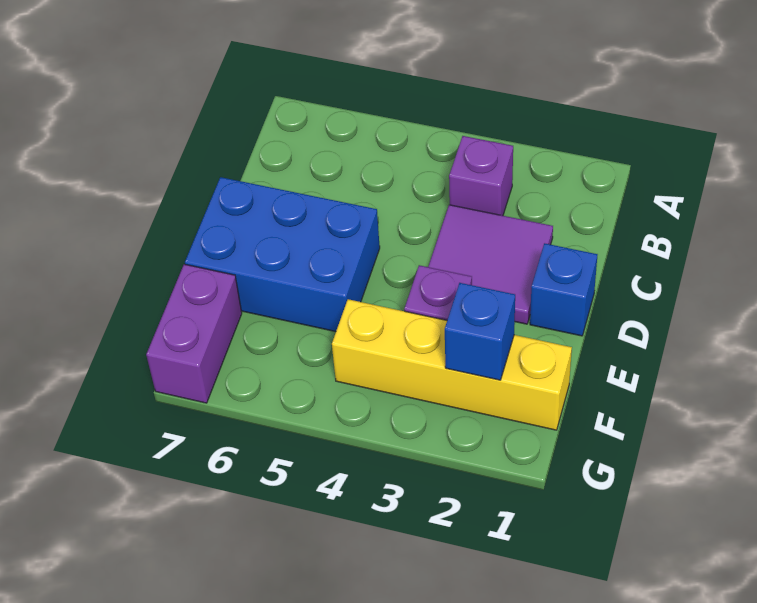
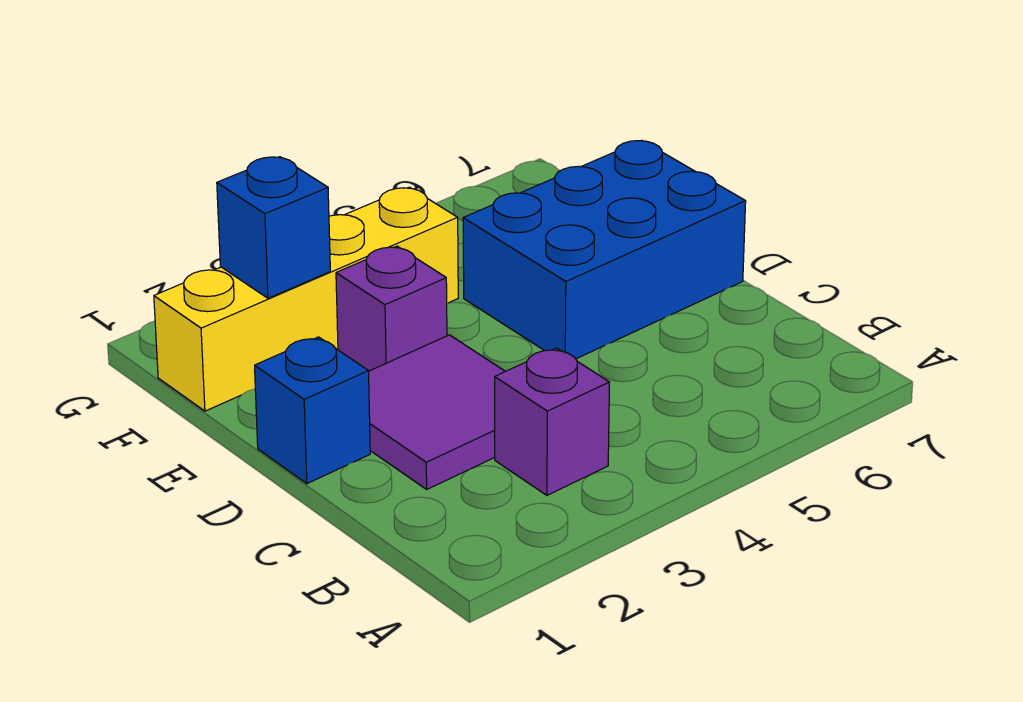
purple 1x2 brick [146,264,242,403] -> none

